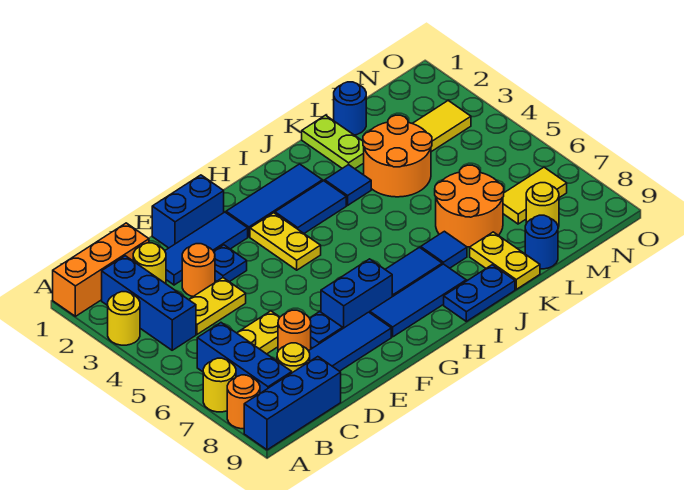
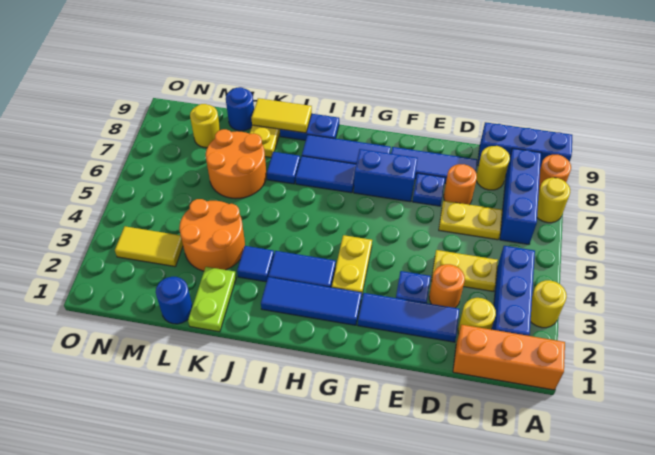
blue 1x2 brick [152,175,224,248] -> none
yellow 1x2 tile [503,167,567,224] -> yellow 1x2 tile moved to [251,98,312,133]

